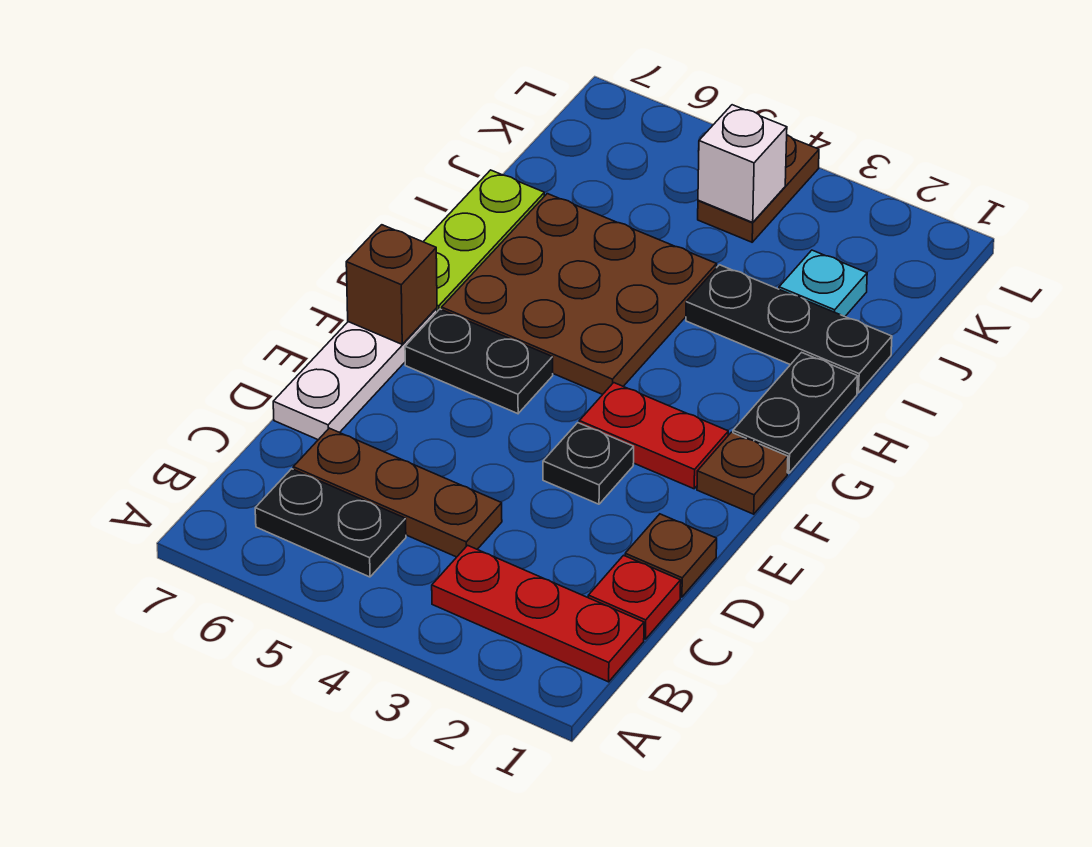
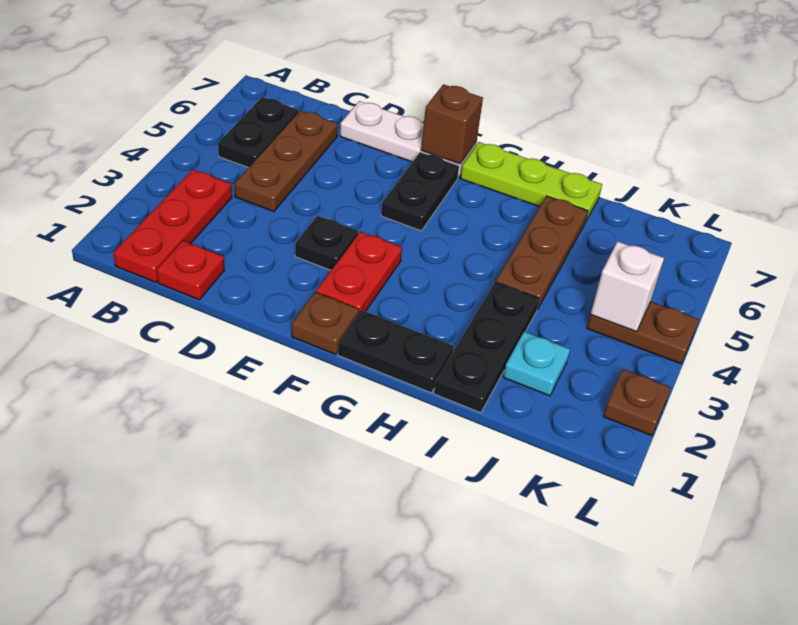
brown 1x1 plate [625,514,717,597] -> brown 1x1 plate moved to [603,369,671,436]
brown 3x3 plate [442,194,717,395] -> brown 1x3 plate [496,196,588,310]

